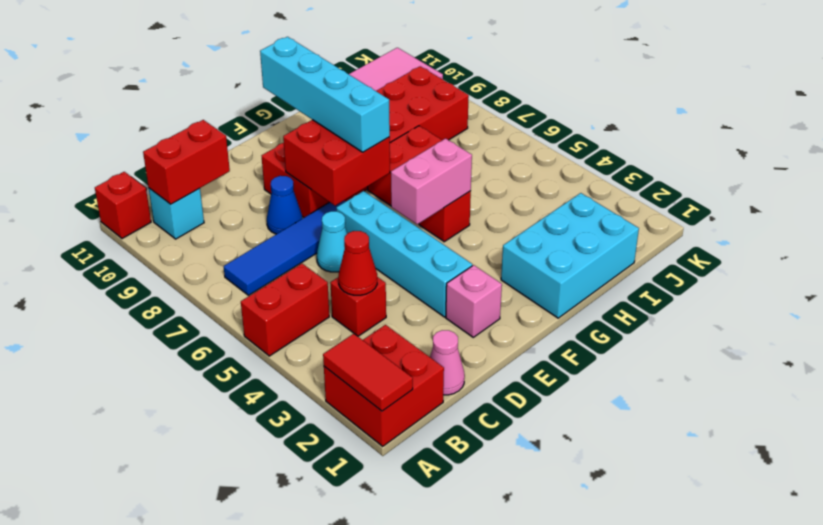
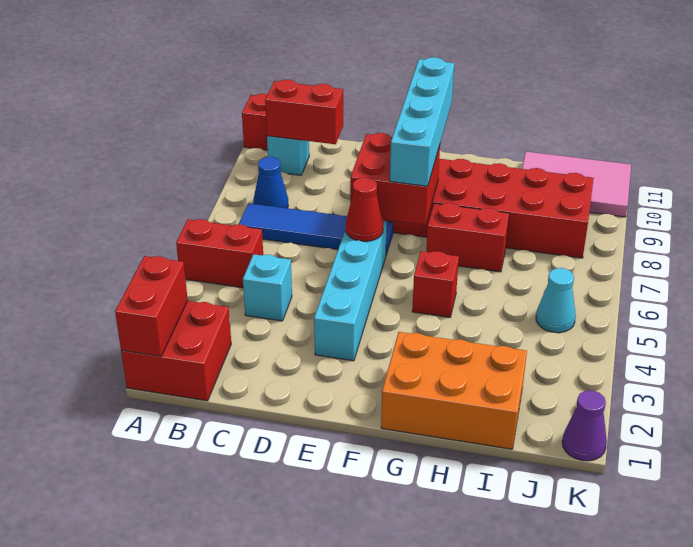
red 1x2 tile [323,334,413,411] -> red 1x2 brick [115,256,188,356]
pink 1x1 cone [430,330,465,395] -> none
red 1x1 brick [330,277,386,336] -> cyan 1x1 brick [243,254,292,321]
red 1x1 cone [338,231,377,295] -> red 1x1 cone moved to [346,178,383,241]
cyan 1x1 cone [317,211,347,272] -> cyan 1x1 cone moved to [536,268,576,333]
blue 1x1 cone [267,176,302,234] -> blue 1x1 cone moved to [253,157,288,208]
pink 1x1 brick [446,265,502,337] -> none
pink 1x2 brick [391,138,472,224] -> none
cyan 2x3 brick [501,193,639,318] -> orange 2x3 brick [381,332,527,449]
none -> purple 1x1 cone [562,391,607,461]

